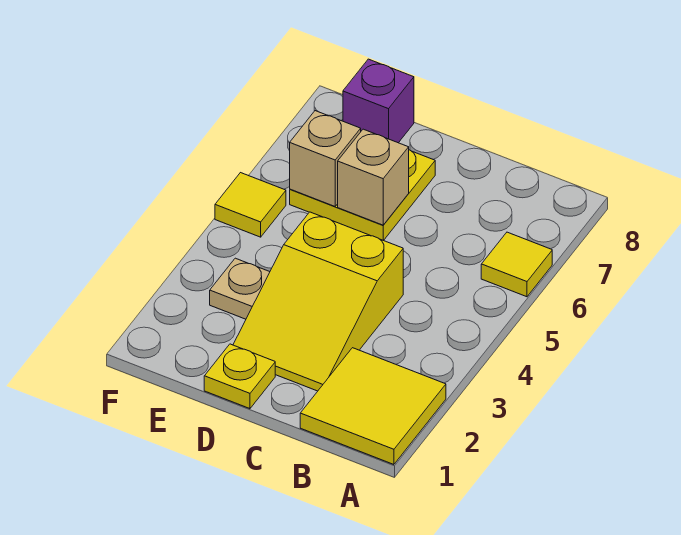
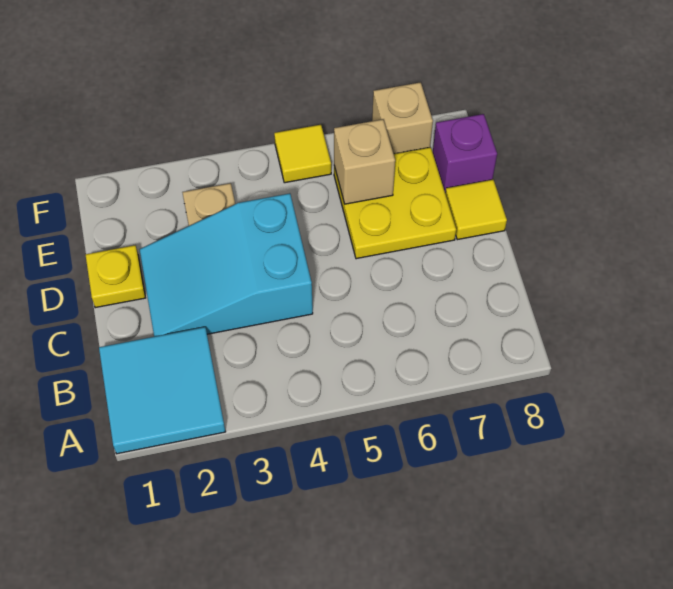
yellow 2x2 tile [300,348,446,464] -> cyan 2x2 tile [99,327,226,454]
yellow 1x1 tile [481,232,552,297] -> yellow 1x1 tile moved to [445,180,507,240]
yellow 2x3 slope [233,212,403,391] -> cyan 2x3 slope [140,193,313,337]
tan 1x1 brick [338,129,409,225] -> tan 1x1 brick moved to [372,82,433,154]

